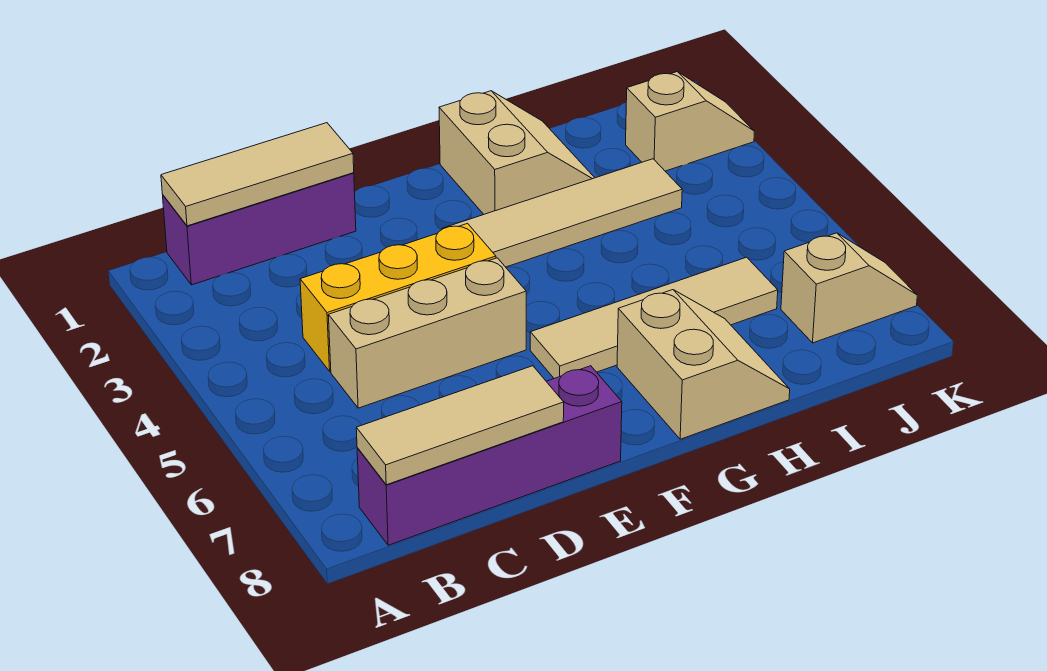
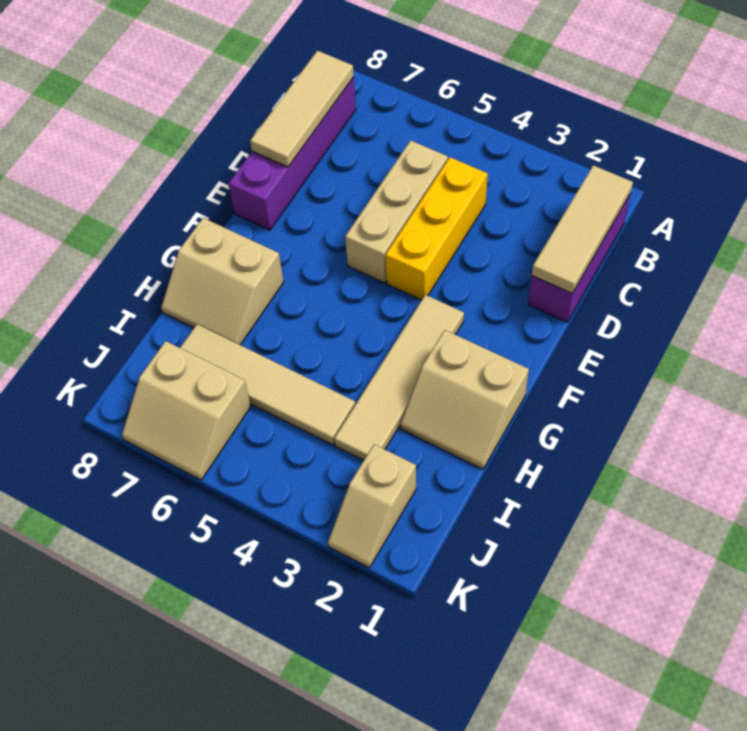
tan 1x4 tile [530,257,778,378] -> tan 1x4 tile turned to [180,324,355,445]
tan 1x2 slope [781,233,917,343] -> tan 2x2 slope [122,341,251,480]

